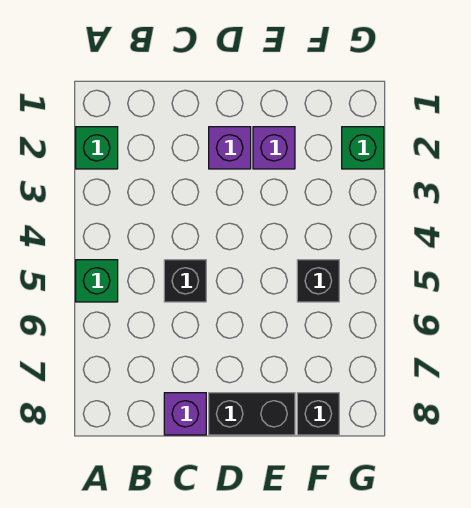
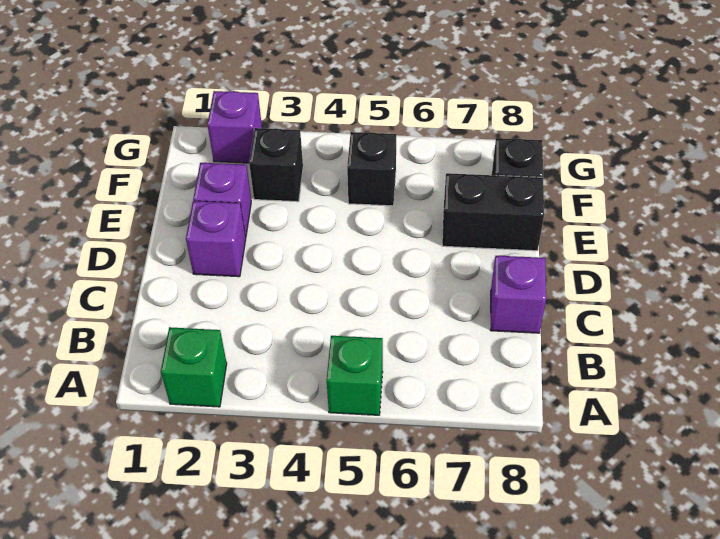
black 1x1 brick [164,260,206,302] -> black 1x1 brick moved to [249,128,303,202]
black 1x2 brick [209,393,295,435] -> black 1x2 brick turned to [442,173,544,251]
green 1x1 brick [342,127,384,169] -> purple 1x1 brick [207,91,262,163]

